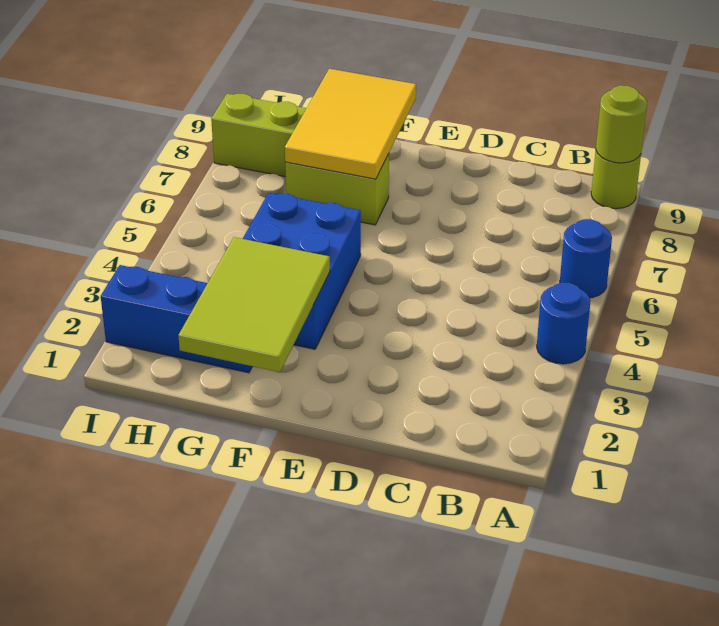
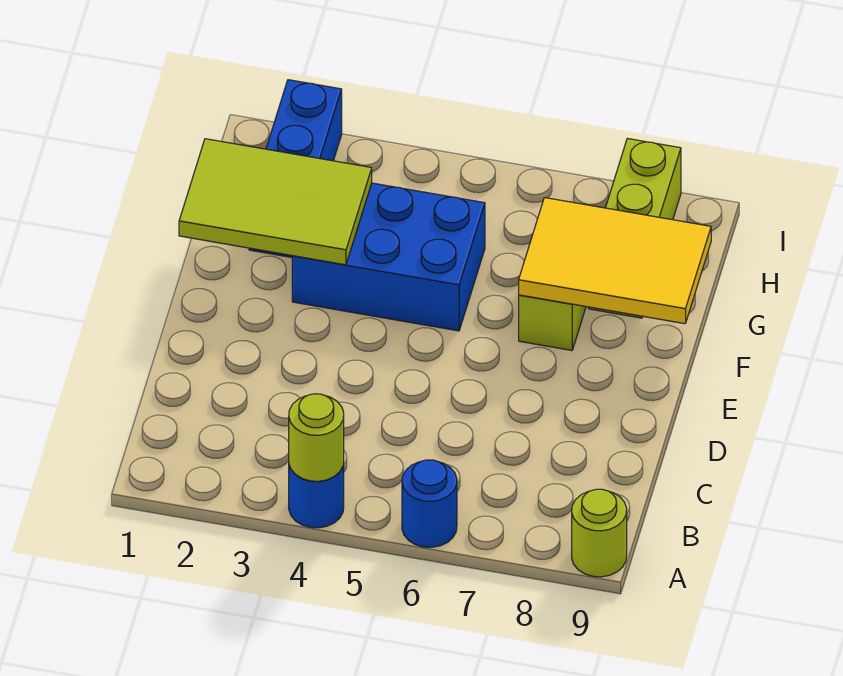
lime 1x1 round brick [596,85,647,163] -> lime 1x1 round brick moved to [289,394,344,481]

